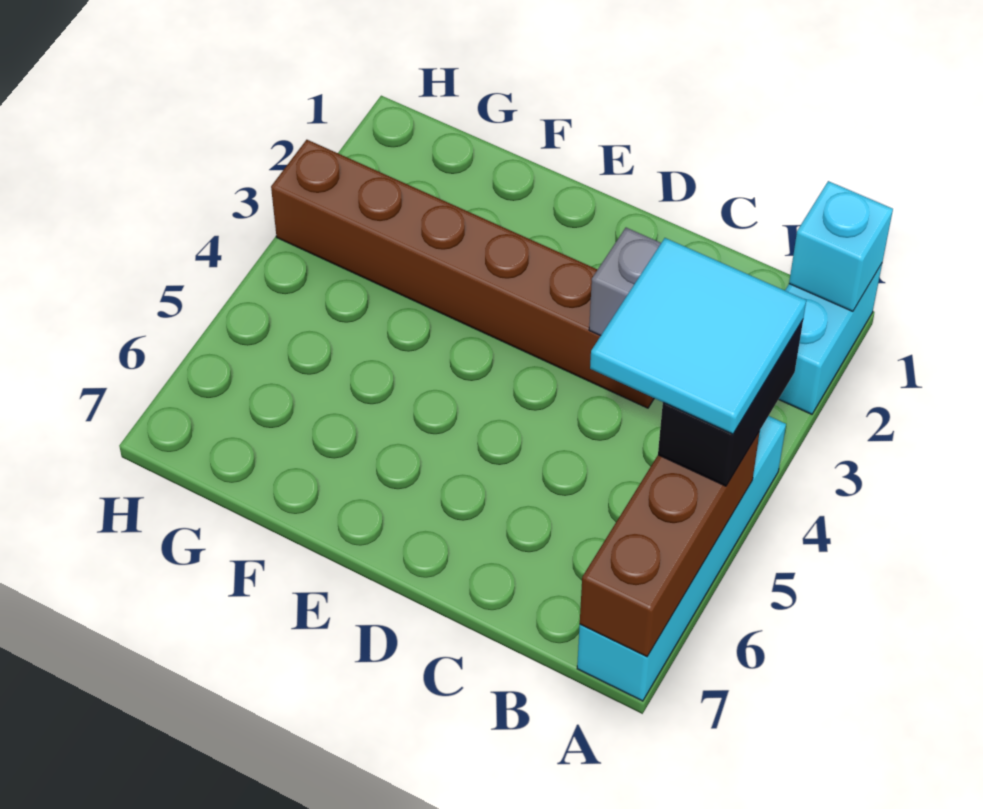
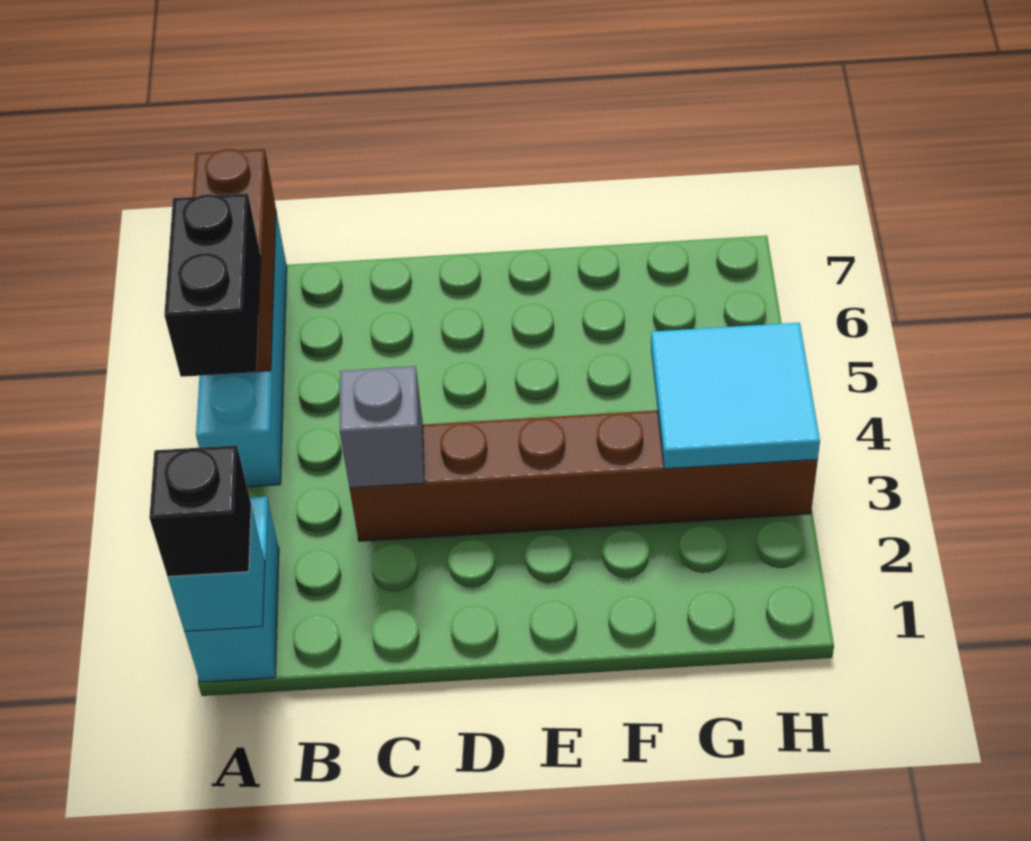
none -> black 1x1 brick [149,445,251,577]
cyan 2x2 tile [590,238,806,434] -> cyan 2x2 tile moved to [651,323,820,469]

